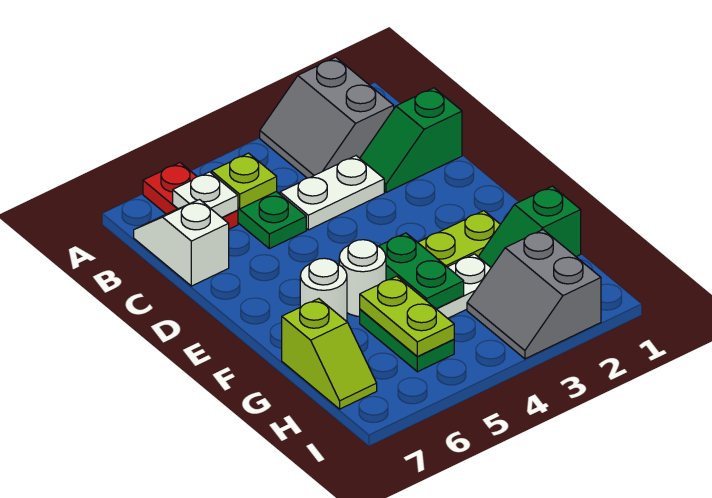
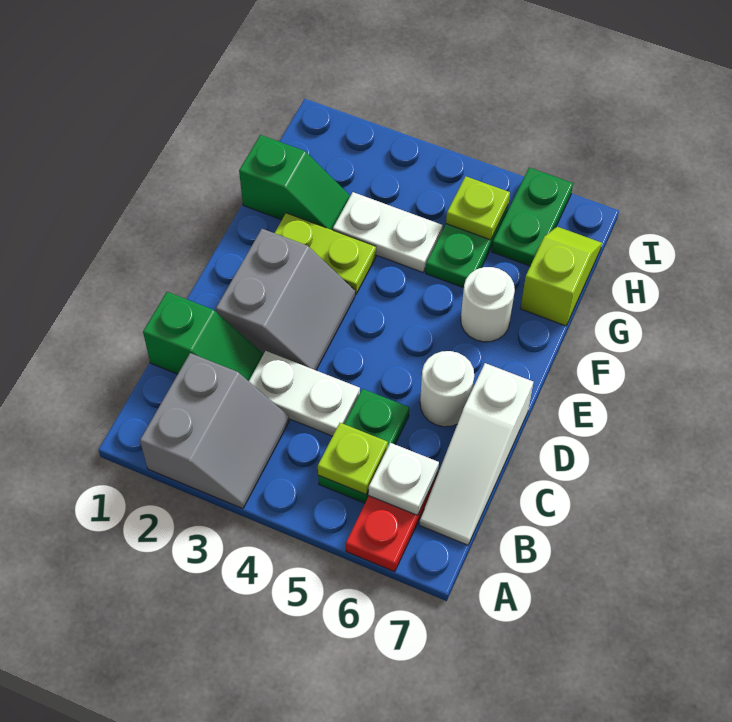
white 1x2 slope [134,200,229,286] -> white 1x3 slope [419,363,533,545]
green 1x2 plate [379,233,464,309] -> green 1x2 plate moved to [492,168,573,266]
white 1x1 round brick [339,240,386,316] -> white 1x1 round brick moved to [420,351,474,427]
lime 1x2 plate [360,276,454,357] -> lime 1x1 plate [446,176,510,240]
grey 2x2 slope [467,230,601,359] -> grey 2x2 slope moved to [216,229,355,370]

